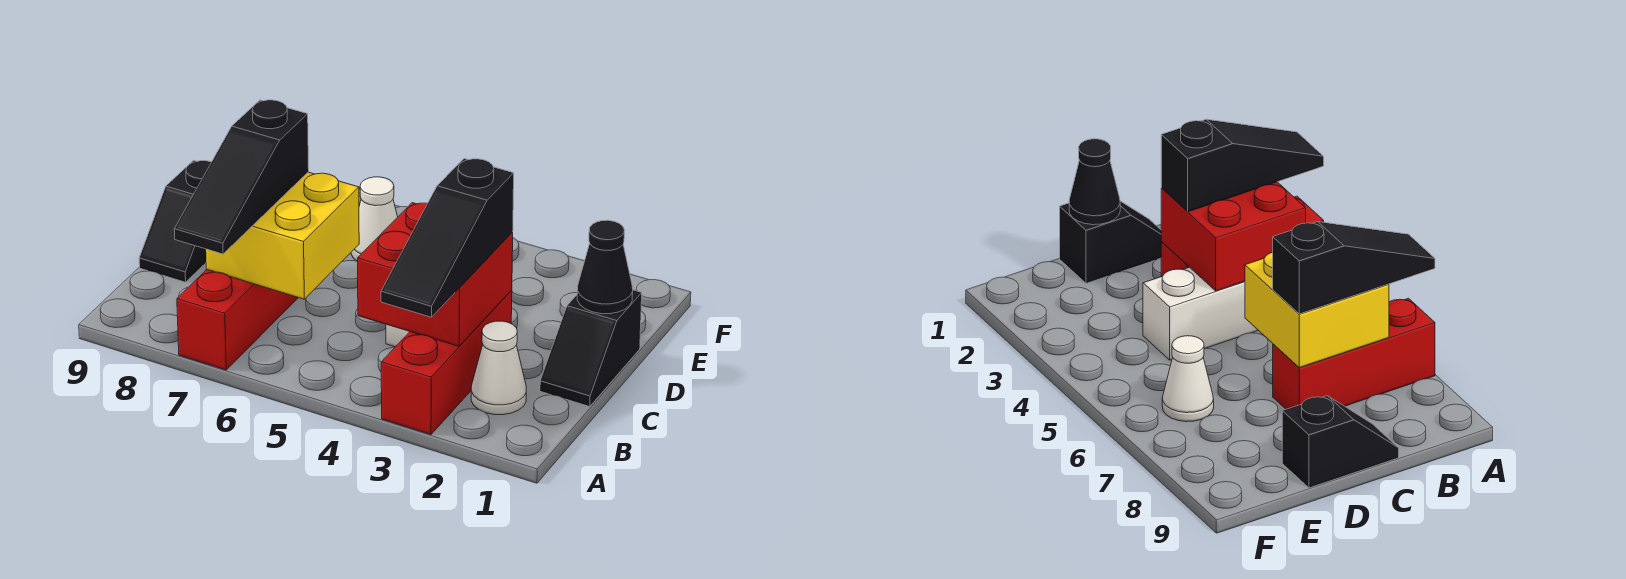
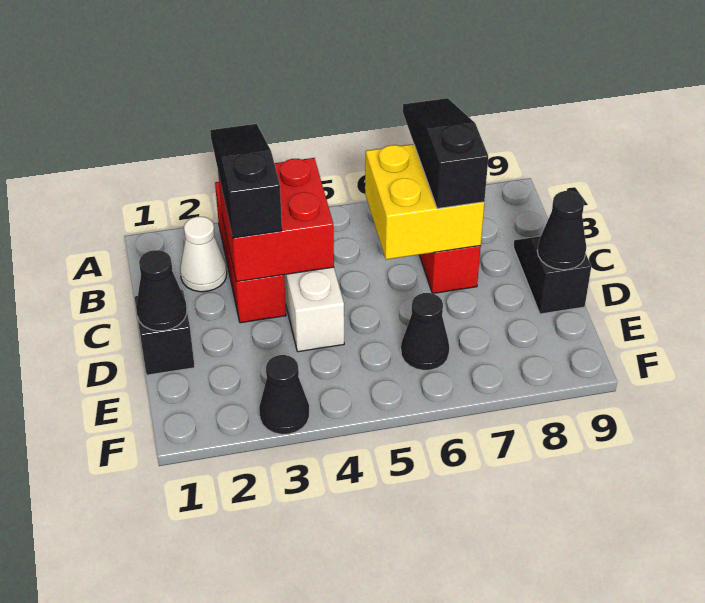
none -> black 1x1 cone [537,191,586,270]
white 1x1 cone [351,177,398,261] -> black 1x1 cone [401,293,449,370]
none -> black 1x1 cone [259,355,309,434]

